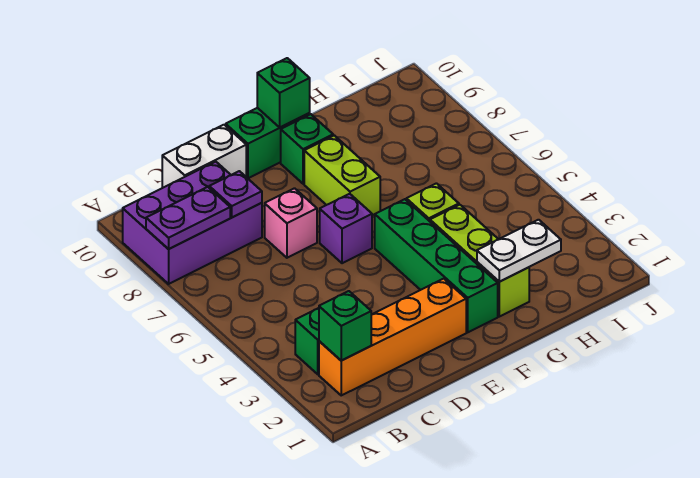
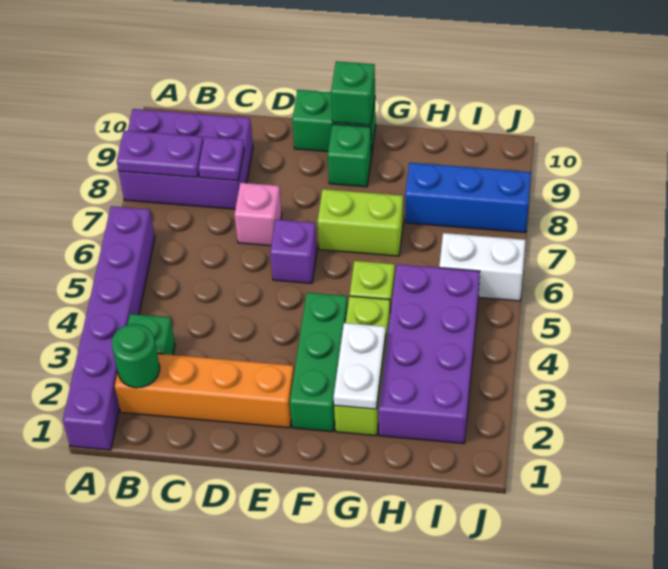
none -> purple 1x6 brick [63,206,155,450]
green 1x1 brick [319,291,371,361] -> green 1x1 round brick [112,324,160,388]
white 1x2 brick [162,125,246,188] -> white 1x2 brick moved to [439,233,526,301]
green 1x4 brick [375,199,498,332] -> green 1x3 brick [290,293,348,432]
lime 1x2 brick [304,135,380,215] -> lime 1x2 brick turned to [318,189,403,256]
white 1x2 plate [477,220,561,282] -> white 1x2 plate turned to [334,323,386,409]
none -> purple 2x4 brick [379,264,480,443]
none -> blue 1x3 brick [405,163,531,233]

